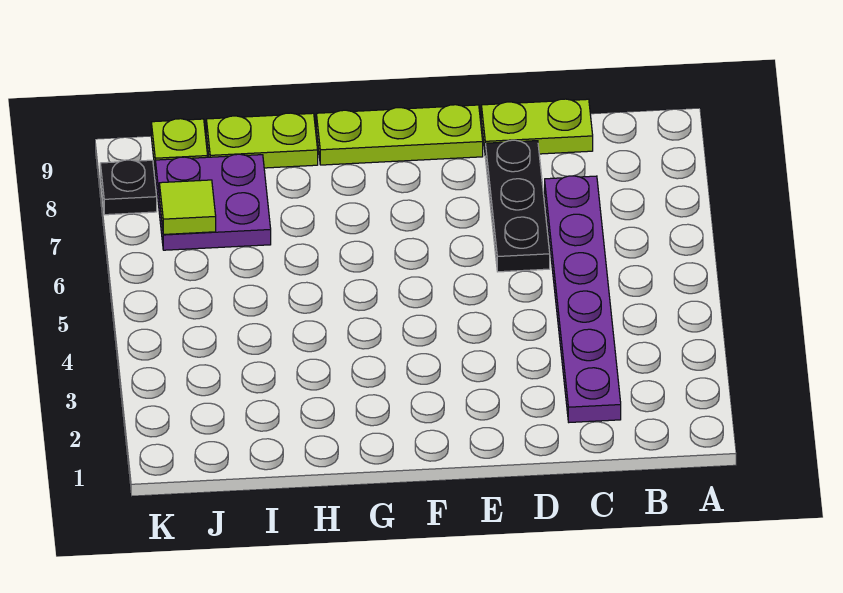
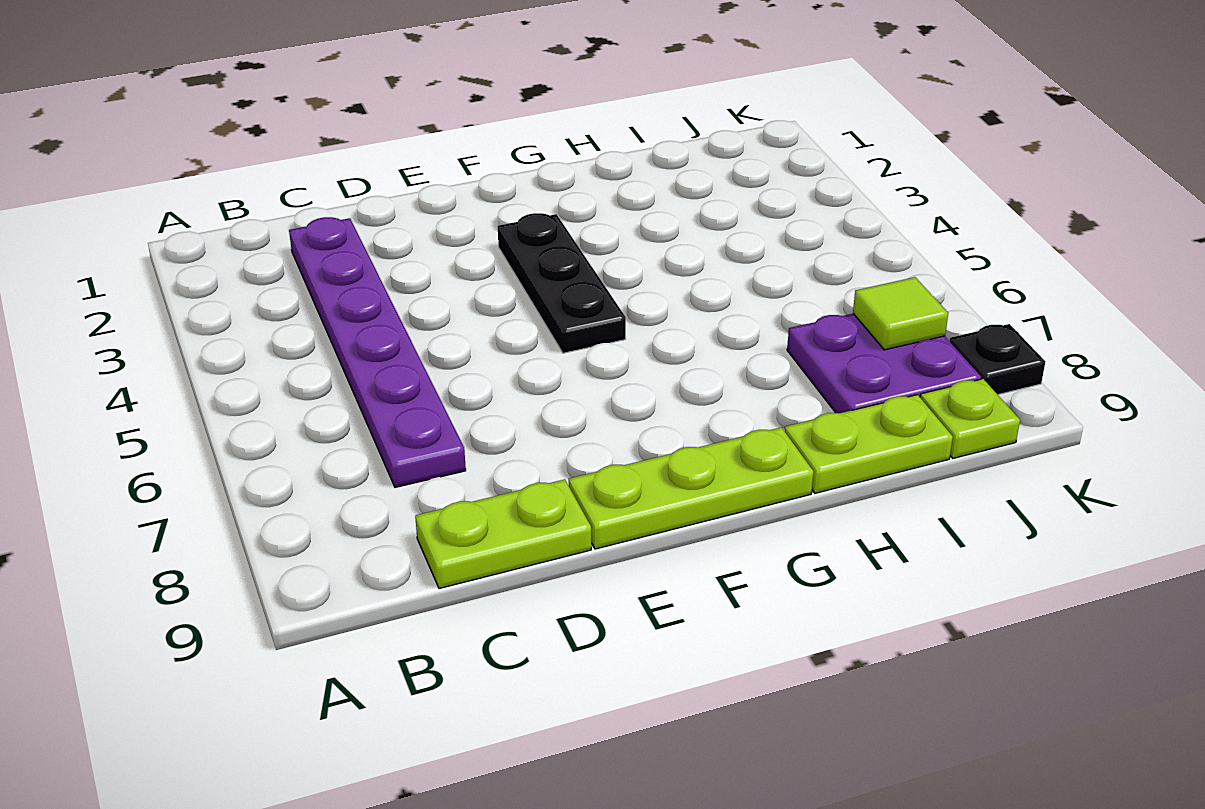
black 1x3 plate [485,140,550,272] -> black 1x3 plate moved to [498,213,626,353]

